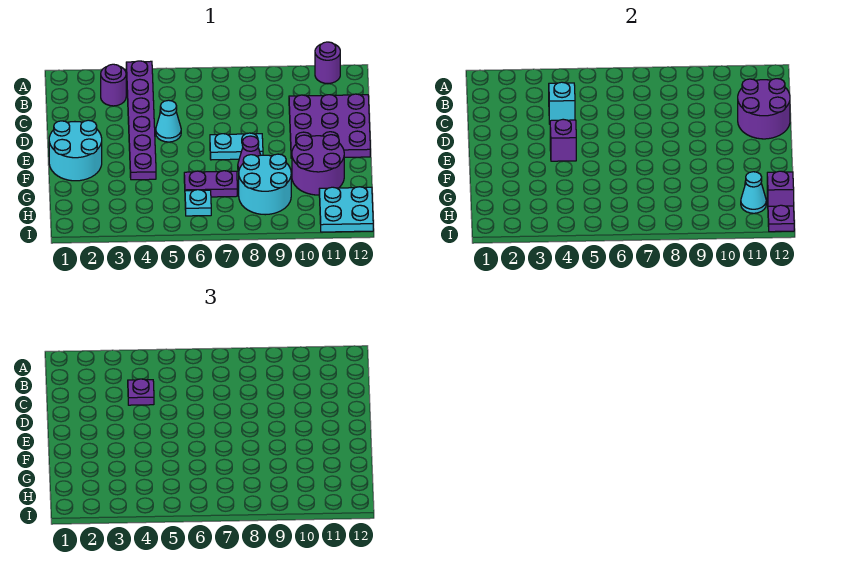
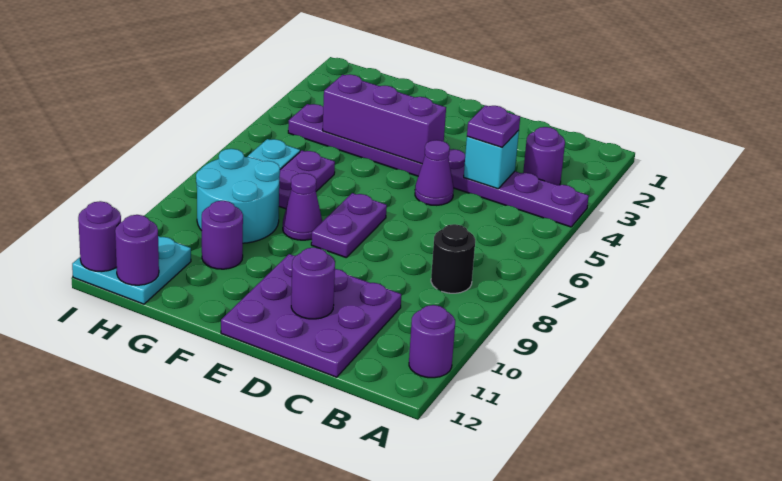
purple 1x6 plate [126,61,156,180] -> purple 1x8 plate [288,104,589,227]
none -> black 1x1 round brick [431,224,475,293]
purple 2x2 round brick [738,79,790,139] -> purple 1x1 round brick [291,248,335,319]
cyan 1x1 cone [156,100,181,142] -> purple 1x1 cone [415,140,454,205]
cyan 2x2 round brick [49,120,102,181] -> none
purple 1x1 brick [550,119,576,161] -> purple 1x3 brick [323,74,446,164]
cyan 1x2 plate [210,133,263,160] -> purple 1x2 plate [311,193,387,258]
purple 2x2 round brick [292,135,344,195] -> purple 1x1 round brick [202,201,243,269]
cyan 1x1 cone [741,172,766,213] -> none
purple 1x1 brick [767,171,794,206] -> purple 1x1 round brick [115,215,159,285]
purple 1x1 plate [768,205,794,232] -> purple 1x1 round brick [78,201,121,272]

